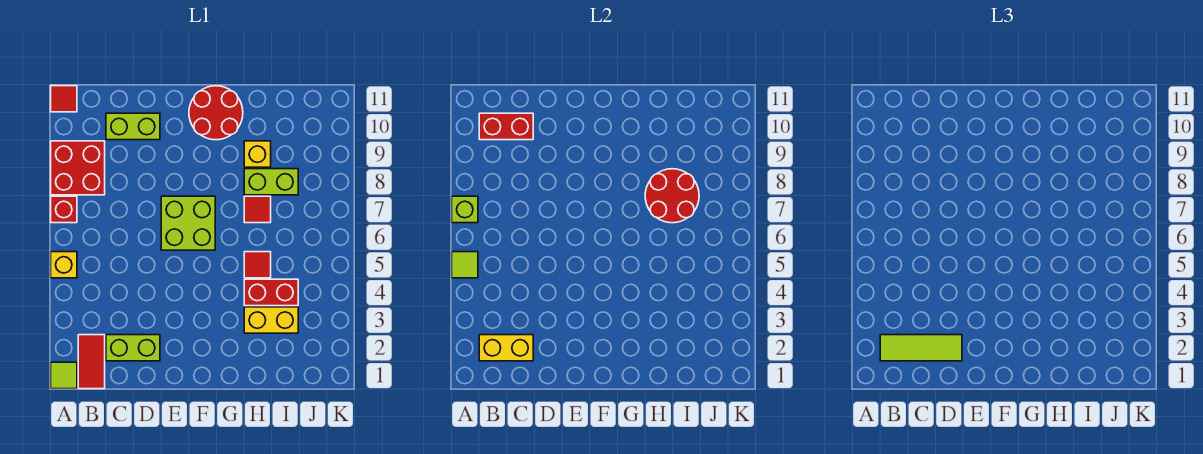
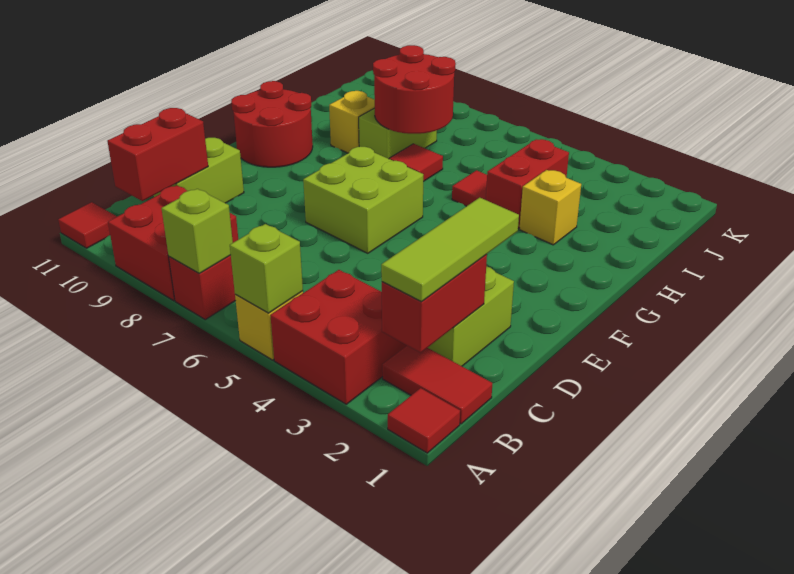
lime 1x1 tile [51,362,77,389] -> red 1x1 tile [388,388,460,453]
none -> red 2x2 brick [270,270,407,404]
lime 1x1 tile [452,252,478,278] -> lime 1x1 brick [230,224,303,313]
yellow 1x2 brick [479,335,533,361] -> red 1x2 brick [382,254,487,353]
yellow 1x2 brick [244,307,298,333] -> yellow 1x1 brick [519,170,581,245]

